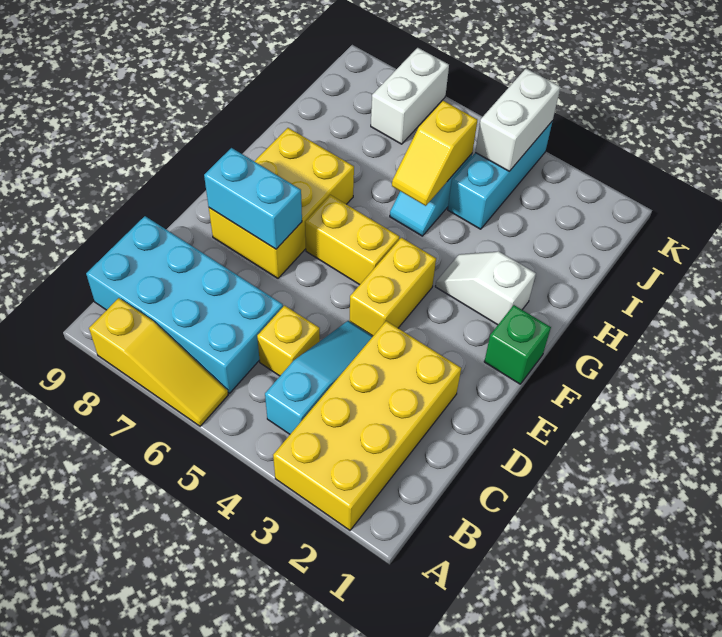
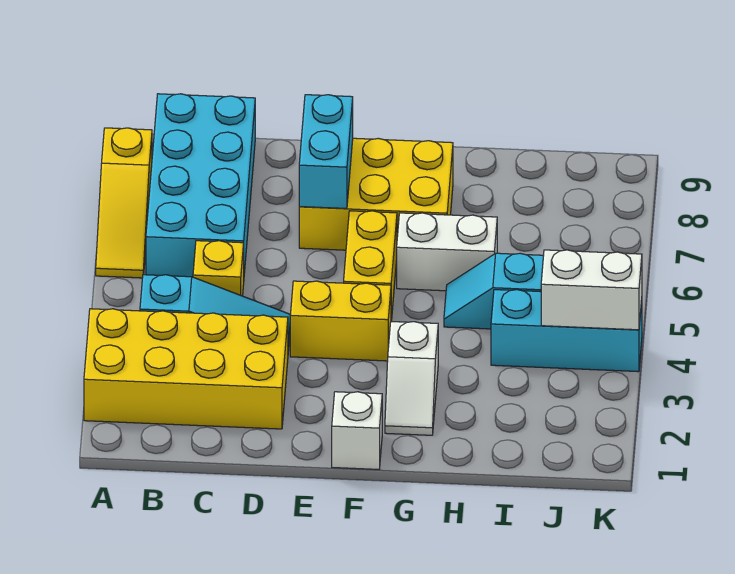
green 1x1 brick [484,305,551,384] -> white 1x1 brick [332,392,382,469]
white 1x2 slope [435,251,536,325] -> white 1x2 slope turned to [385,321,438,435]
yellow 1x2 slope [392,101,477,206] -> none
white 1x2 brick [371,48,449,144] -> white 1x2 brick moved to [397,213,497,291]

